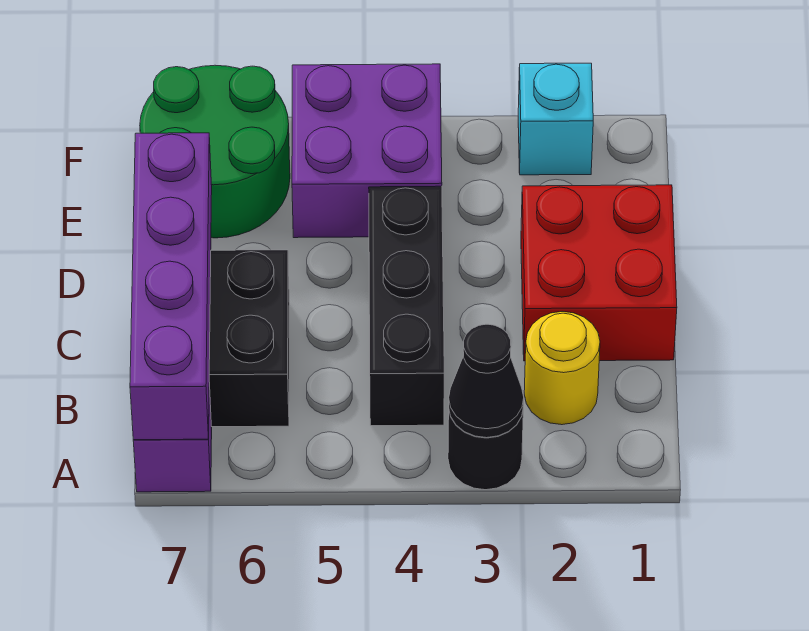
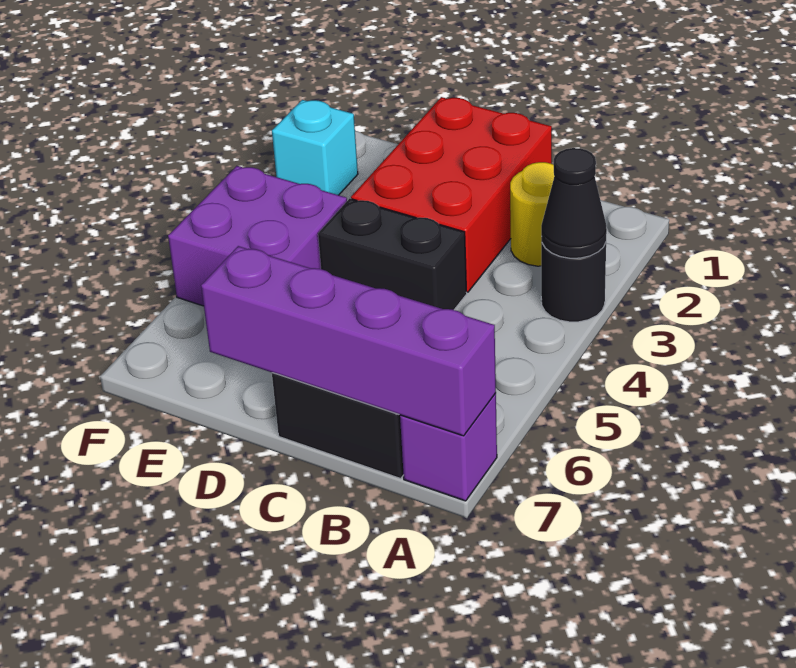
black 1x3 brick [369,186,444,426] -> black 1x2 brick [318,198,467,310]
red 2x2 brick [521,185,677,361] -> red 2x3 brick [351,97,552,292]
green 2x2 round brick [140,65,290,238] -> none

